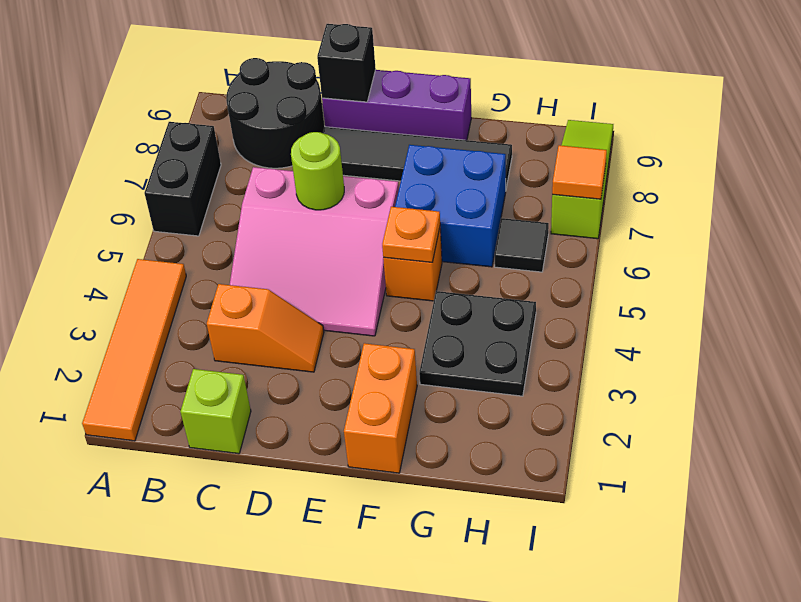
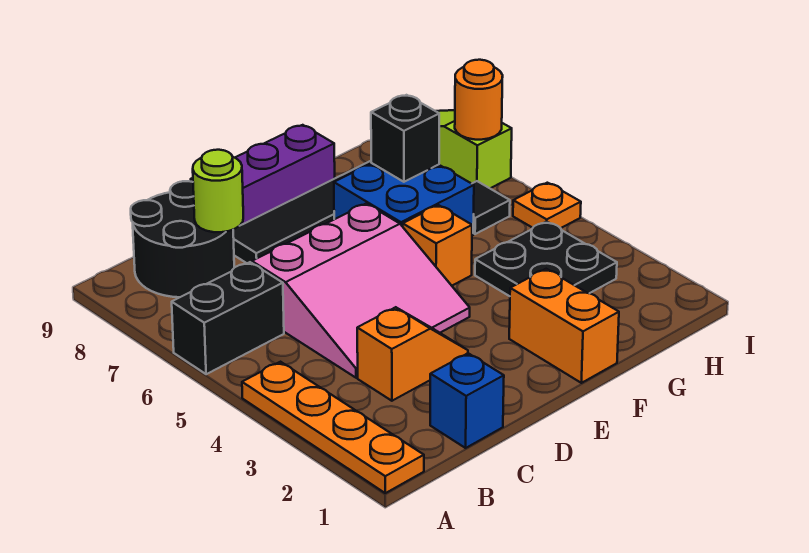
orange 1x4 tile [82,259,186,441] -> orange 1x4 plate [242,362,424,493]
black 1x2 brick [144,122,221,236] -> black 1x2 brick turned to [172,262,284,374]
lime 1x1 brick [180,369,251,454] -> blue 1x1 brick [430,353,504,448]
lime 1x1 round brick [291,132,344,210] -> lime 1x1 round brick moved to [193,150,243,232]
black 1x1 brick [317,24,376,102] -> black 1x1 brick moved to [371,95,439,182]
orange 1x1 plate [382,207,440,262] -> orange 1x1 plate moved to [513,183,581,228]
orange 1x1 tile [552,145,607,199] -> orange 1x1 round brick [455,60,503,140]

